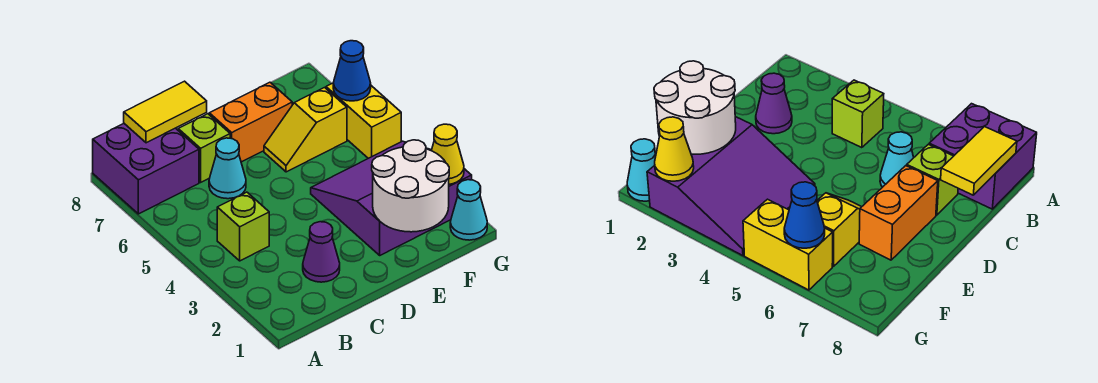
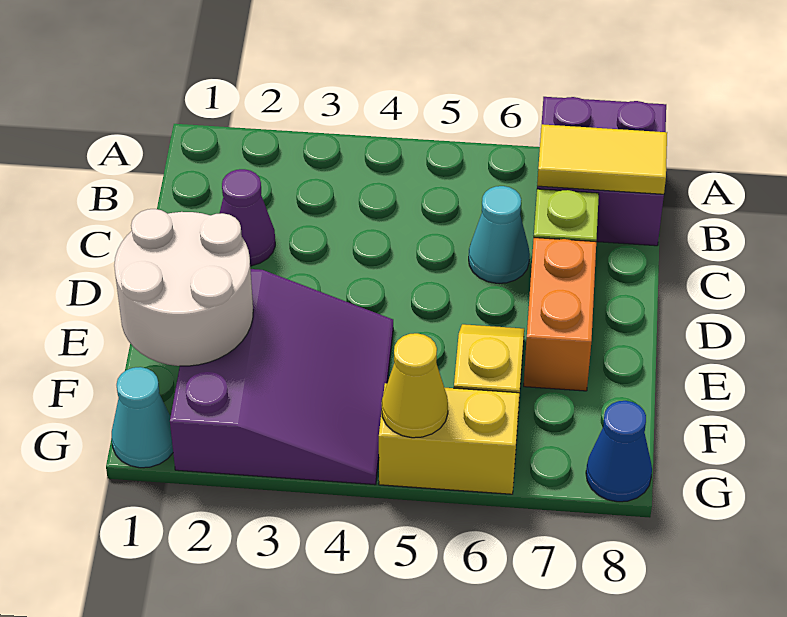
lime 1x1 brick [217,192,269,261] -> none
yellow 1x2 tile [124,81,207,143] -> yellow 1x2 tile turned to [537,124,667,194]
yellow 1x1 cone [431,124,464,184] -> yellow 1x1 cone moved to [382,333,448,438]
blue 1x1 cone [333,41,371,101] -> blue 1x1 cone moved to [586,401,652,502]

